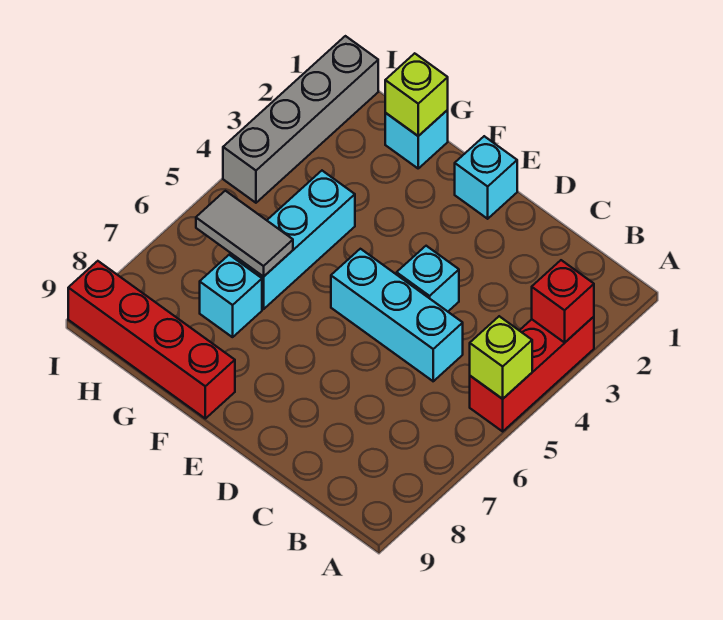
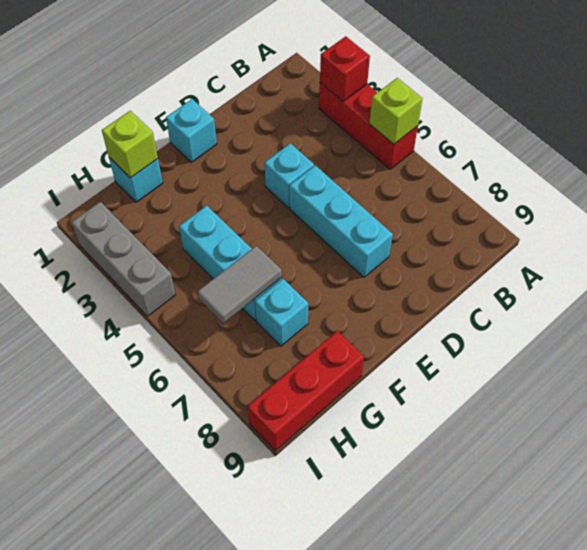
cyan 1x3 brick [331,249,463,381] -> cyan 1x3 brick turned to [289,165,393,277]
red 1x4 brick [68,261,235,419] -> red 1x3 brick [248,331,364,451]
grey 1x4 brick [223,36,378,203] -> grey 1x3 brick [72,202,175,316]

